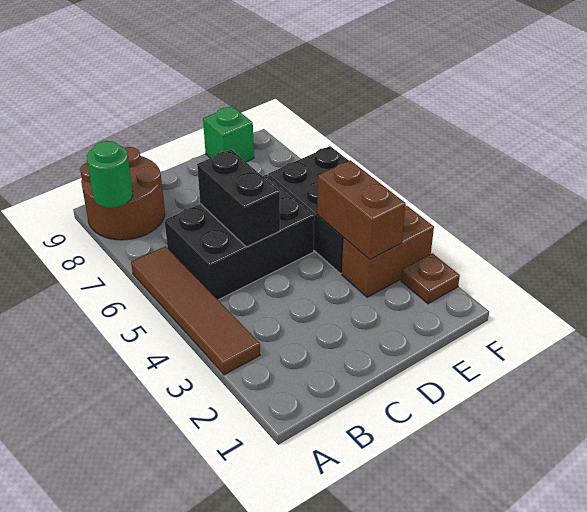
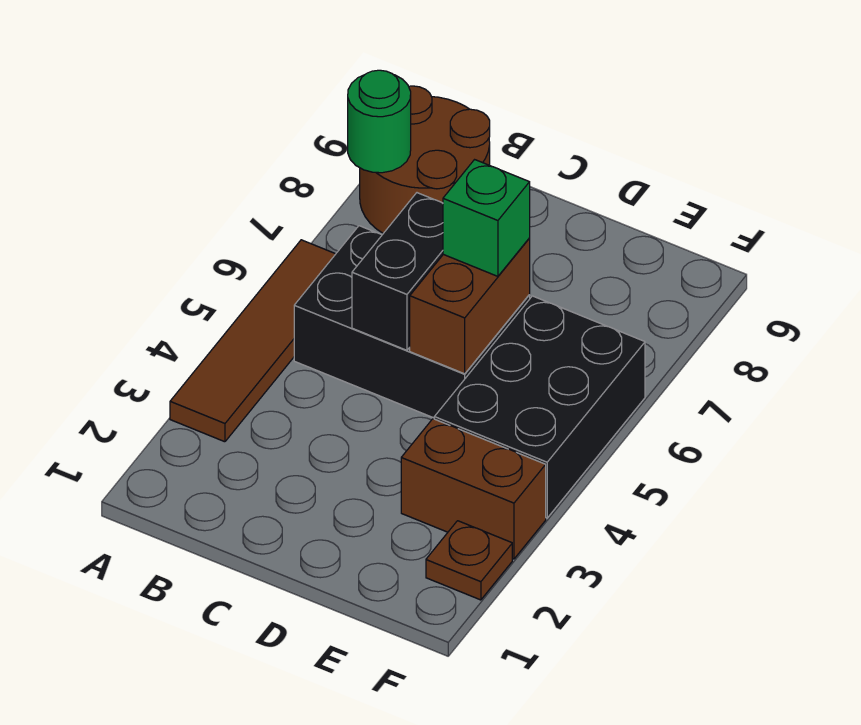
brown 1x2 brick [317,160,406,259] -> brown 1x2 brick moved to [410,239,530,374]
green 1x1 brick [203,106,254,162] -> green 1x1 brick moved to [443,160,530,276]

